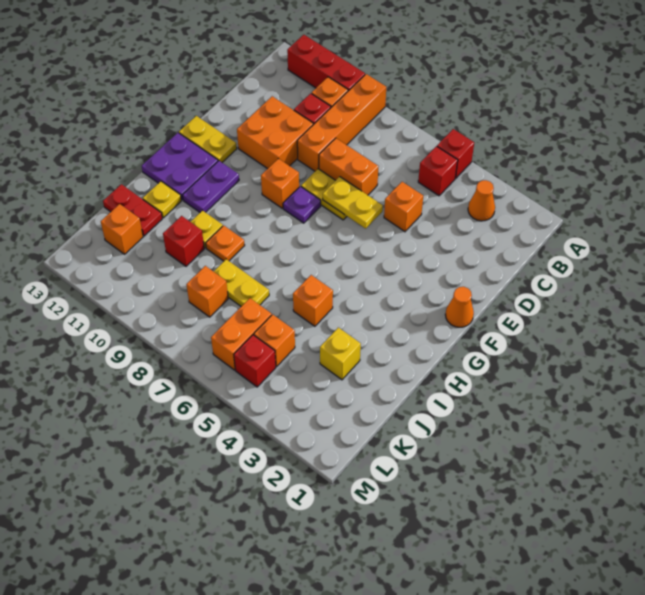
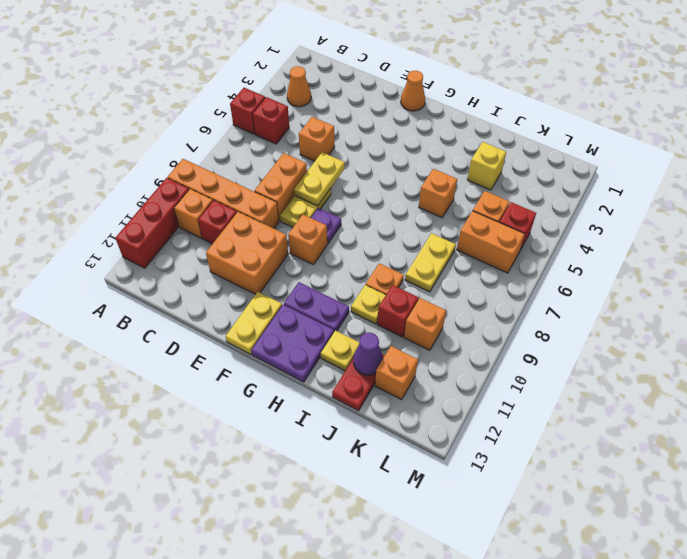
none -> purple 1x1 cone [353,333,383,375]
orange 1x1 brick [186,266,228,317] -> orange 1x1 brick moved to [404,298,446,350]

